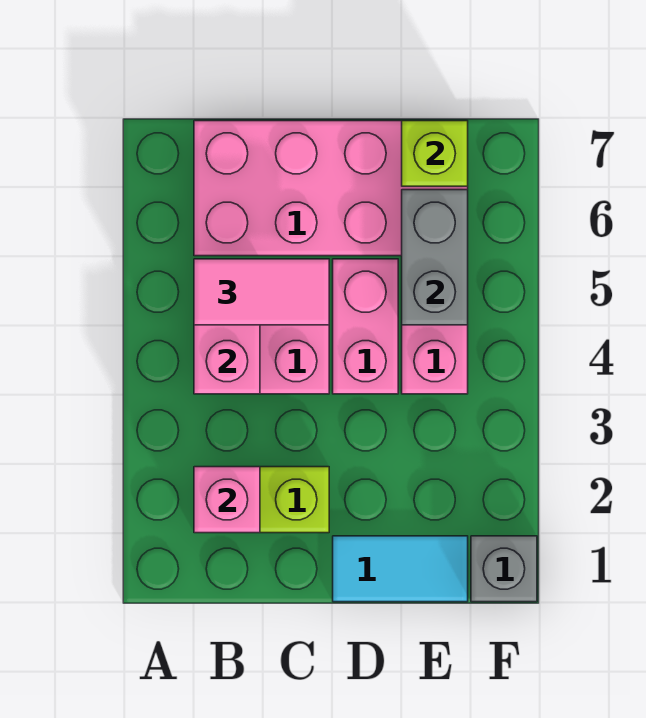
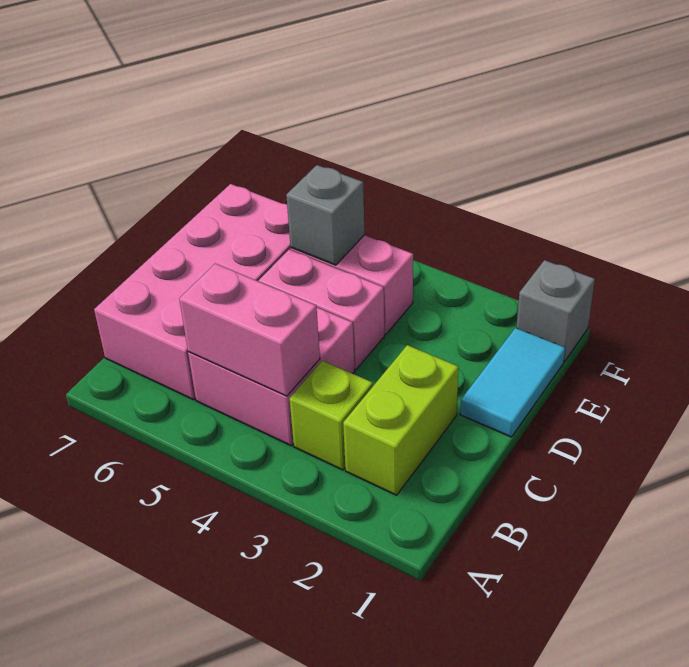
pink 1x1 brick [194,467,260,533] -> none
pink 1x2 tile [194,259,329,325] -> none
grey 1x2 brick [402,190,468,325] -> grey 1x1 brick [286,165,365,265]
lime 1x1 brick [402,121,468,186] -> lime 1x1 brick moved to [290,361,373,470]

